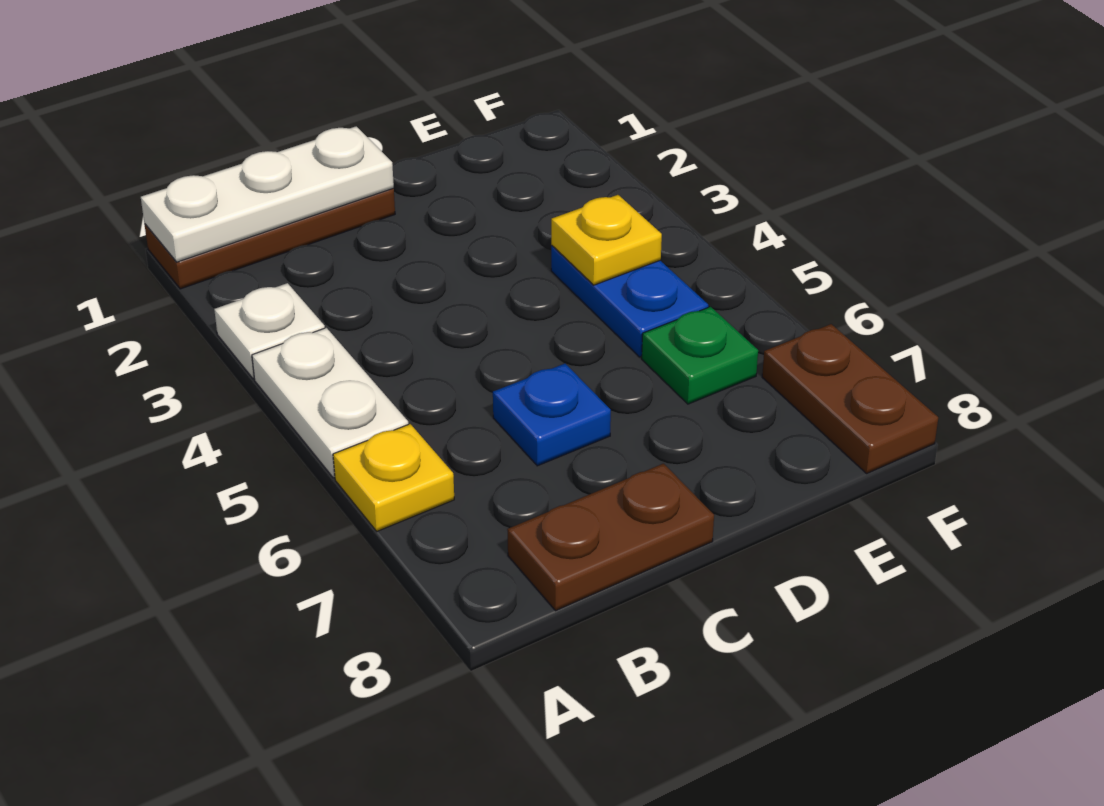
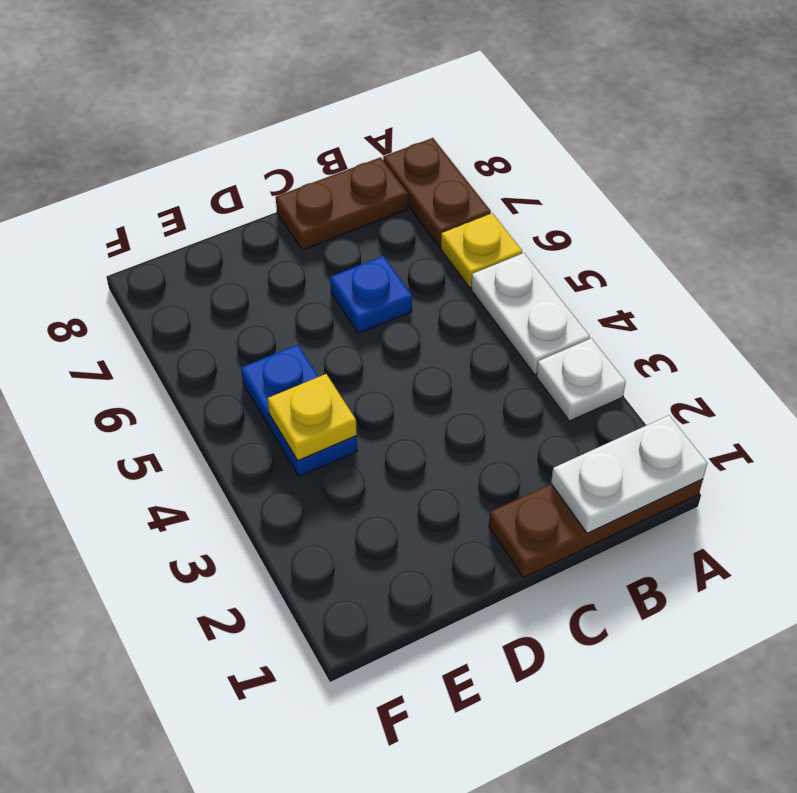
white 1x3 plate [141,126,394,262] -> white 1x2 plate [551,415,707,533]
green 1x1 plate [642,307,758,404] -> none
brown 1x2 plate [762,324,938,473] -> brown 1x2 plate moved to [383,138,491,247]

